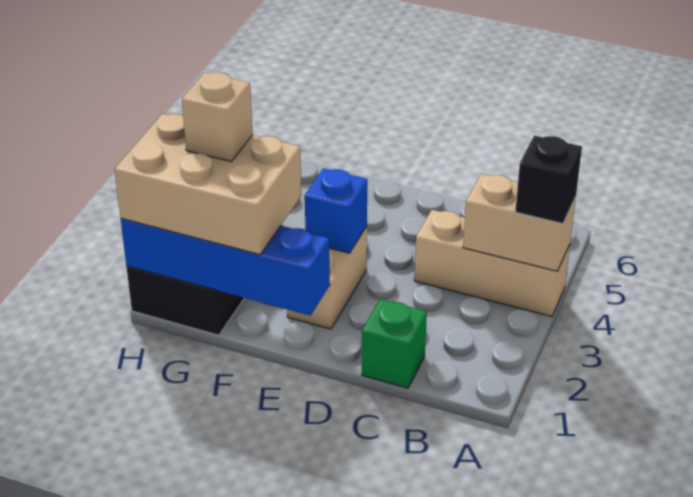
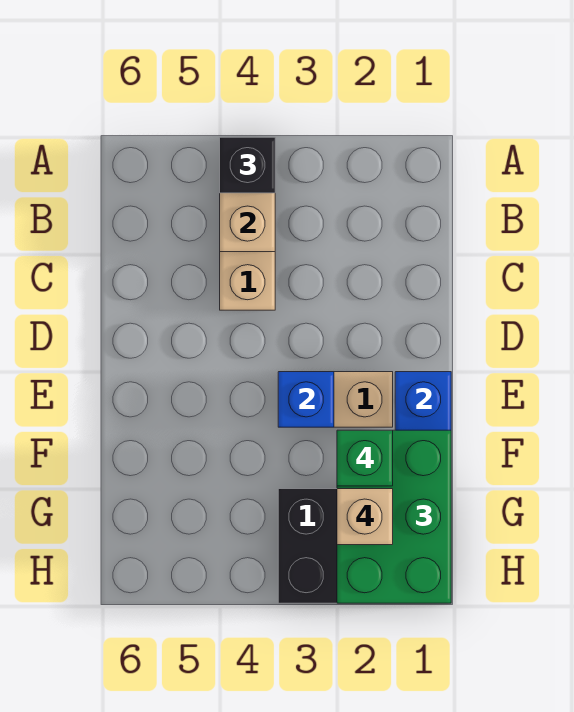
green 1x1 brick [362,299,427,388] -> green 1x1 brick moved to [337,430,393,486]
tan 2x3 brick [115,114,301,255] -> green 2x3 brick [337,430,451,603]

